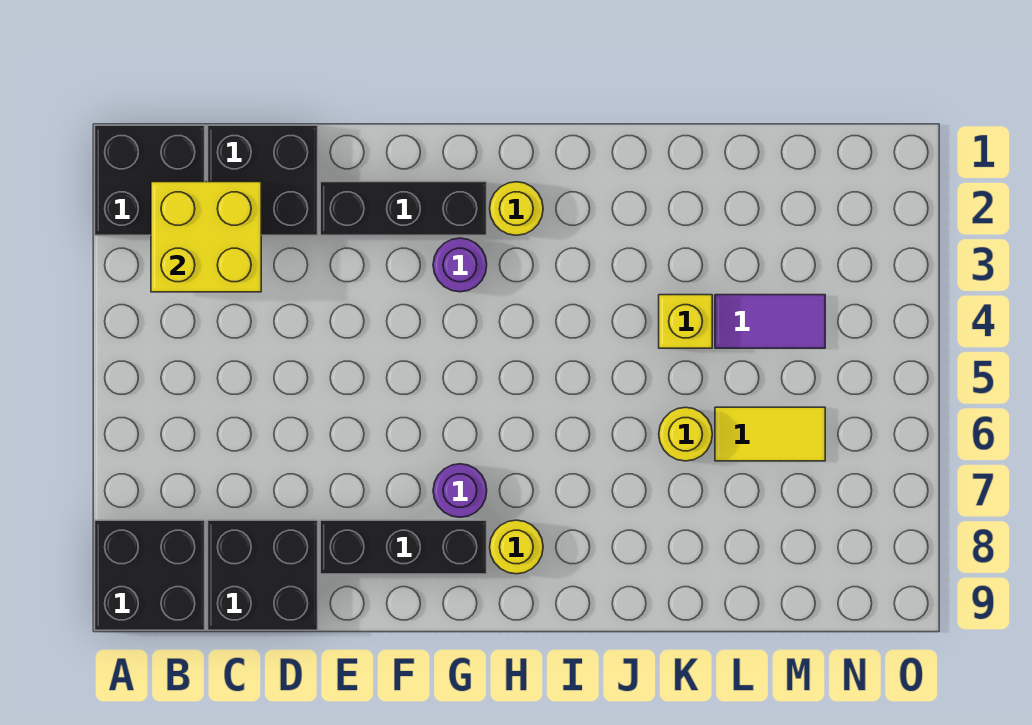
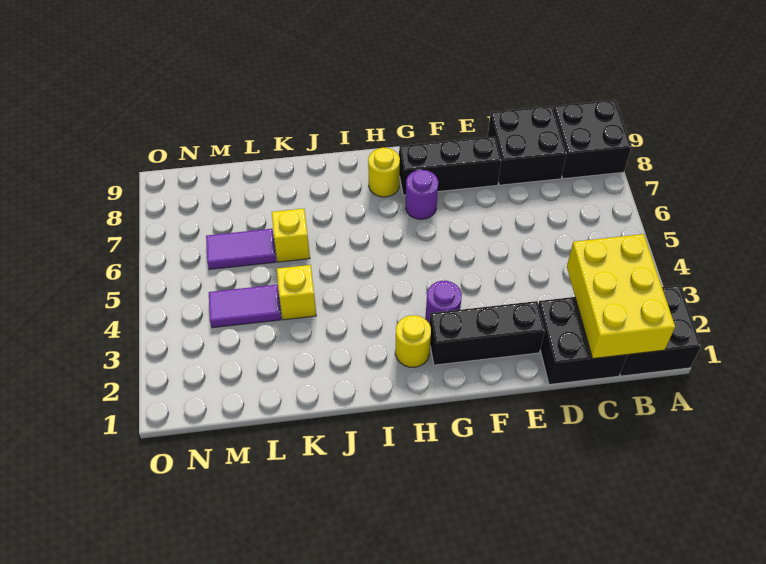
yellow 2x2 brick [151,182,261,292] -> yellow 2x3 brick [567,234,675,359]
yellow 1x1 round brick [659,407,712,461] -> yellow 1x1 brick [272,209,310,262]
yellow 1x2 tile [715,407,825,461] -> purple 1x2 tile [206,229,276,269]

